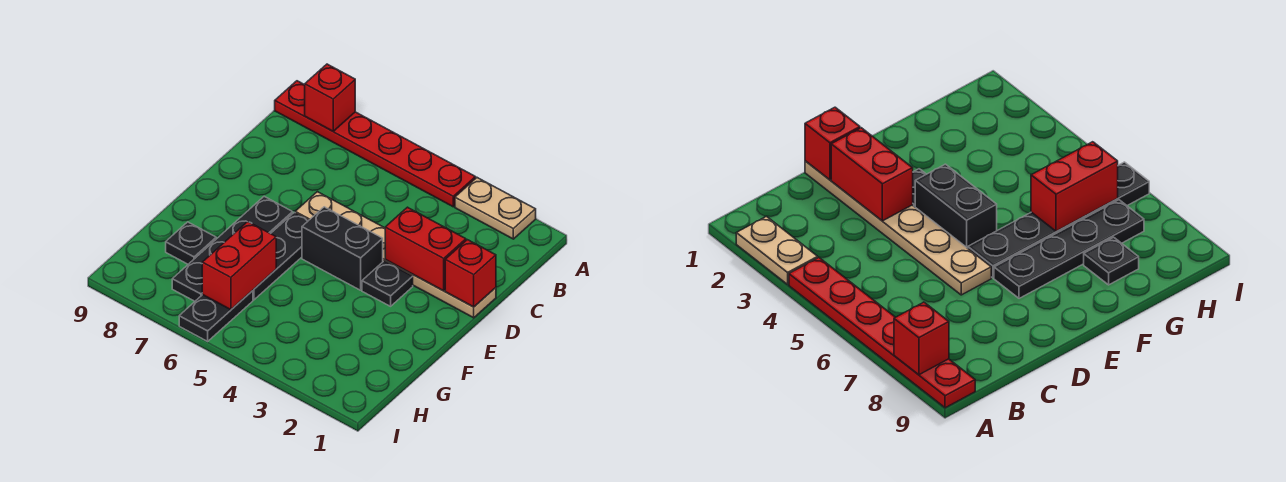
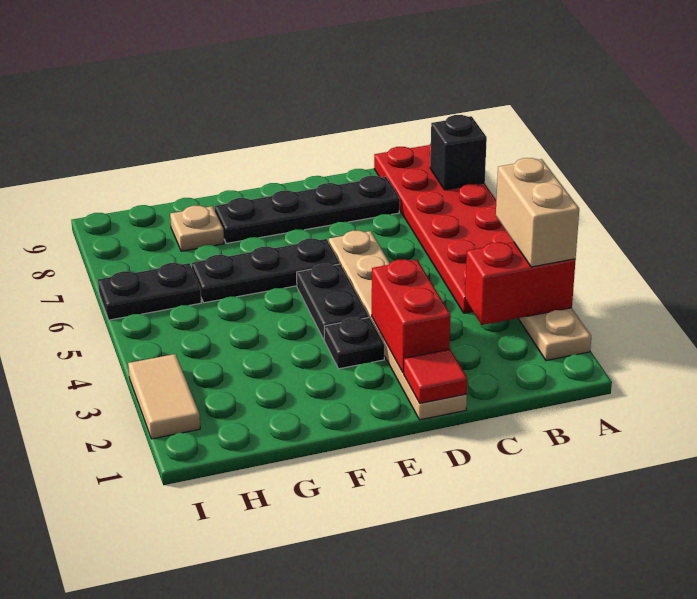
none -> tan 1x2 brick [496,158,579,267]
red 1x6 plate [275,81,476,207] -> red 2x6 plate [374,144,513,313]
red 1x1 brick [305,64,355,131] -> black 1x1 brick [430,115,487,190]
red 1x1 brick [445,240,496,307] -> red 1x1 tile [404,349,467,403]
black 1x2 brick [302,207,383,290] -> black 1x2 plate [297,264,369,339]
black 1x4 plate [172,196,293,301] -> black 1x4 plate moved to [215,176,400,243]
red 1x2 brick [202,222,276,310] -> red 1x2 brick moved to [465,242,576,325]
black 1x1 plate [166,222,216,264] -> tan 1x1 plate [170,205,224,251]
none -> tan 1x2 tile [128,354,200,439]

